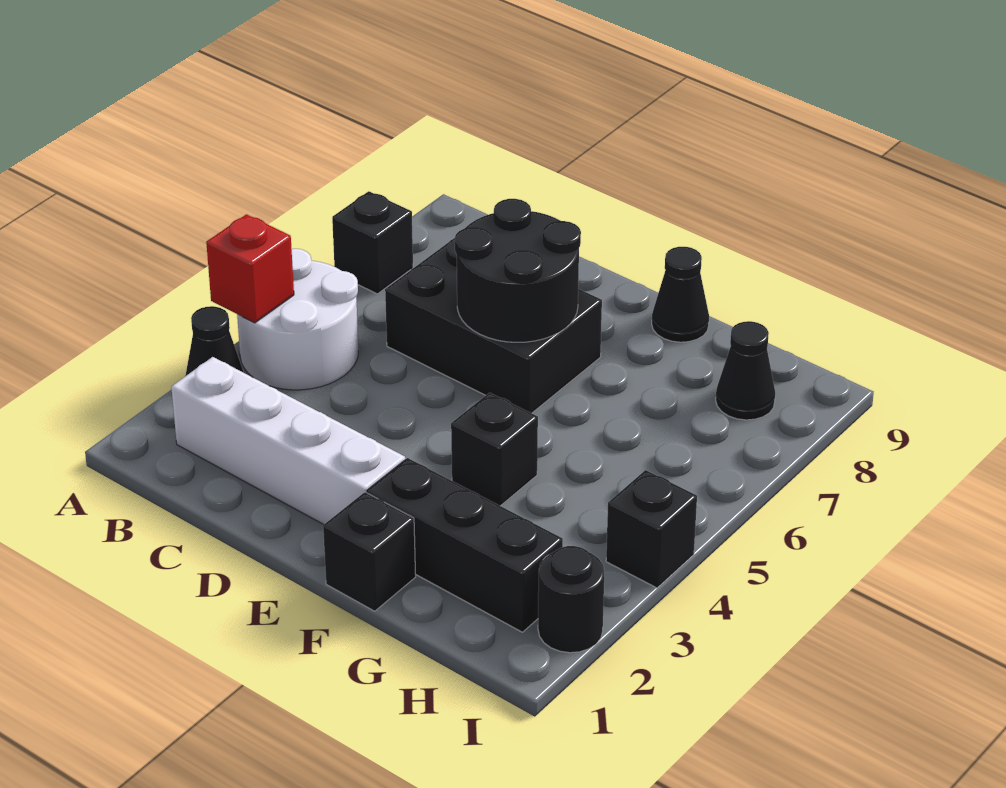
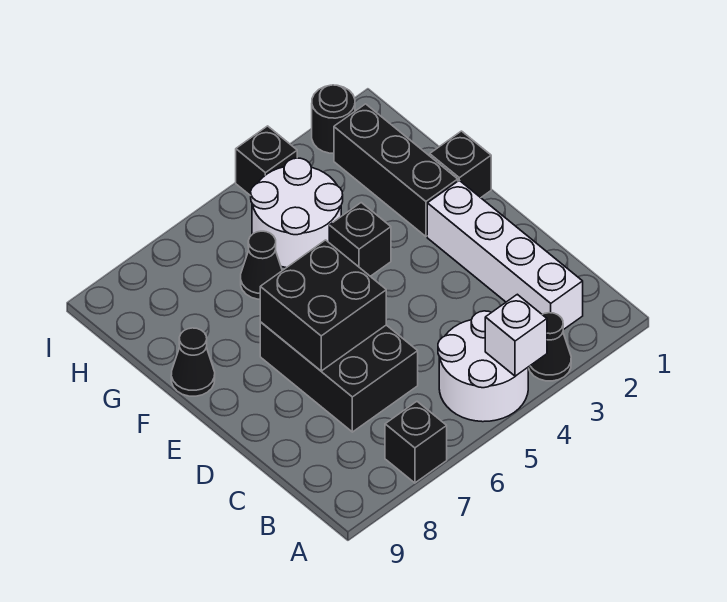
red 1x1 brick [206,214,294,323] -> white 1x1 brick [485,294,547,376]
black 2x2 round brick [455,199,581,342] -> black 2x2 brick [260,240,386,371]
none -> white 2x2 round brick [251,158,343,268]
black 1x1 cone [716,321,775,420] -> black 1x1 cone moved to [241,231,282,299]

